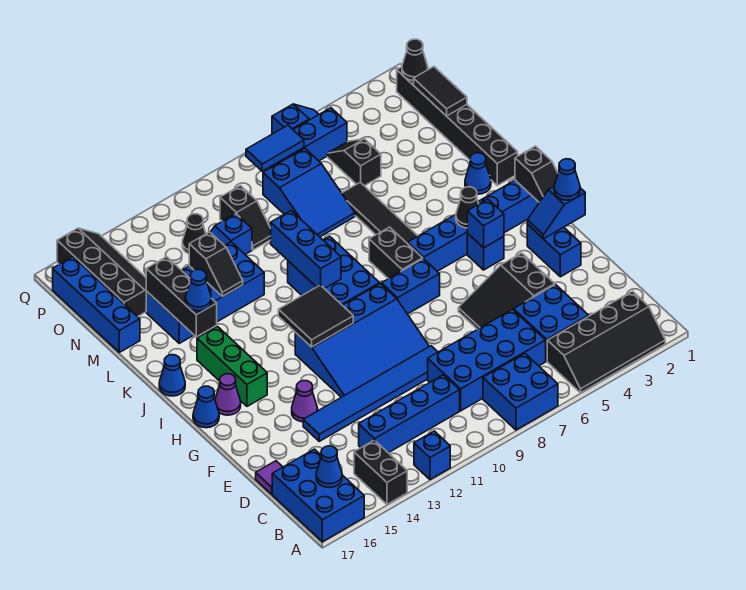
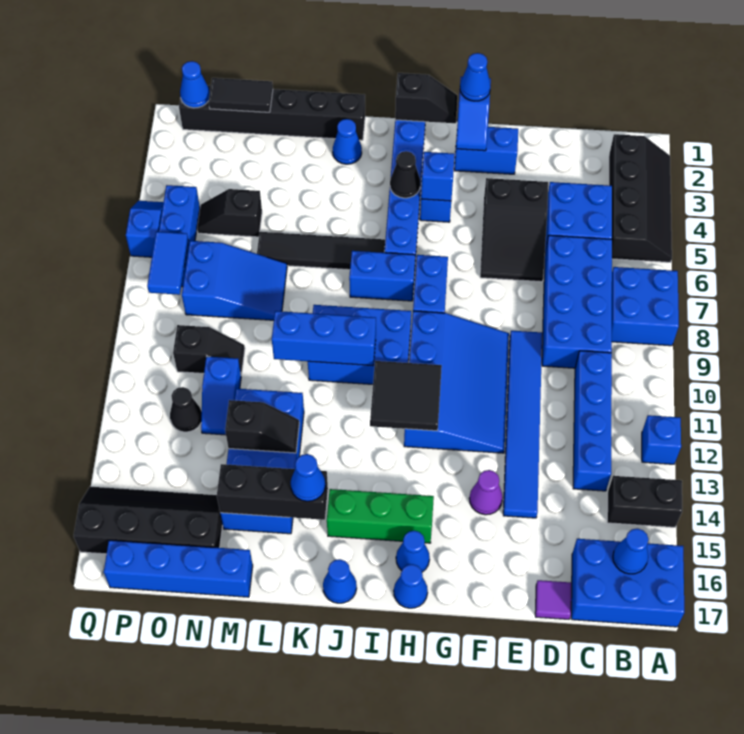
purple 1x1 cone [215,374,241,415] -> blue 1x1 cone [396,531,430,572]
black 1x2 brick [369,227,423,279] -> blue 1x2 brick [349,251,415,301]
black 1x1 cone [402,39,428,81] -> blue 1x1 cone [180,61,210,108]

